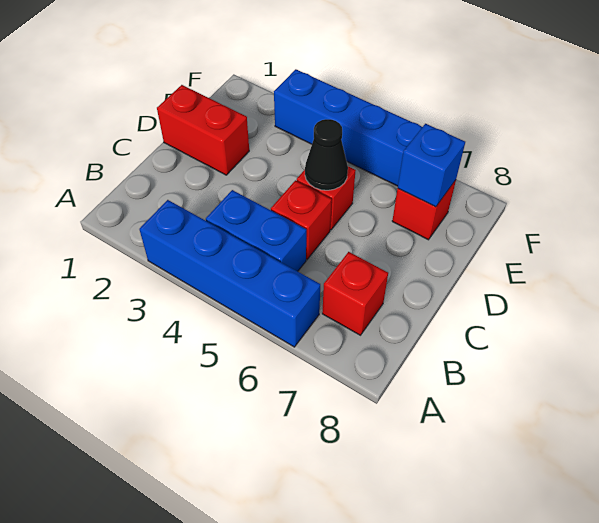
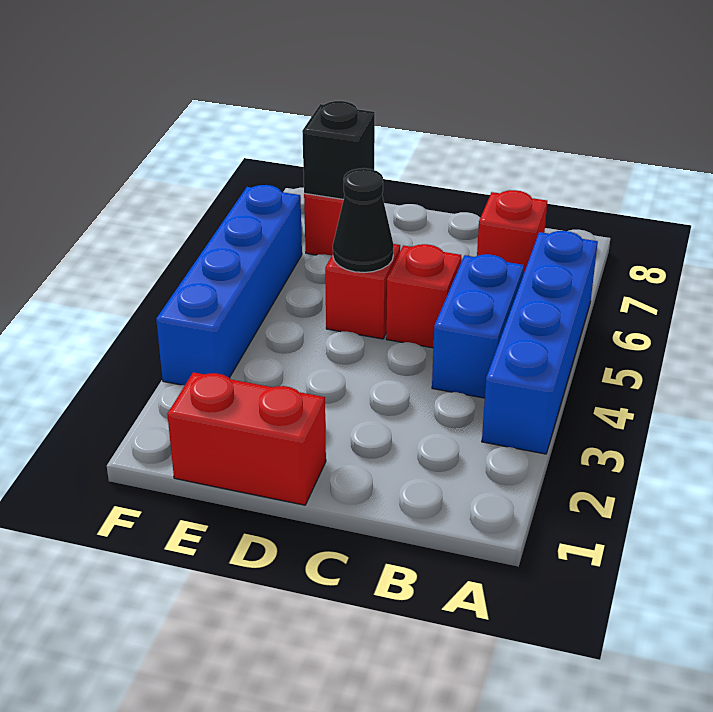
red 1x2 brick [157,85,249,175] -> red 1x2 brick turned to [167,372,326,505]
blue 1x1 brick [398,124,465,207] -> black 1x1 brick [302,101,375,199]

